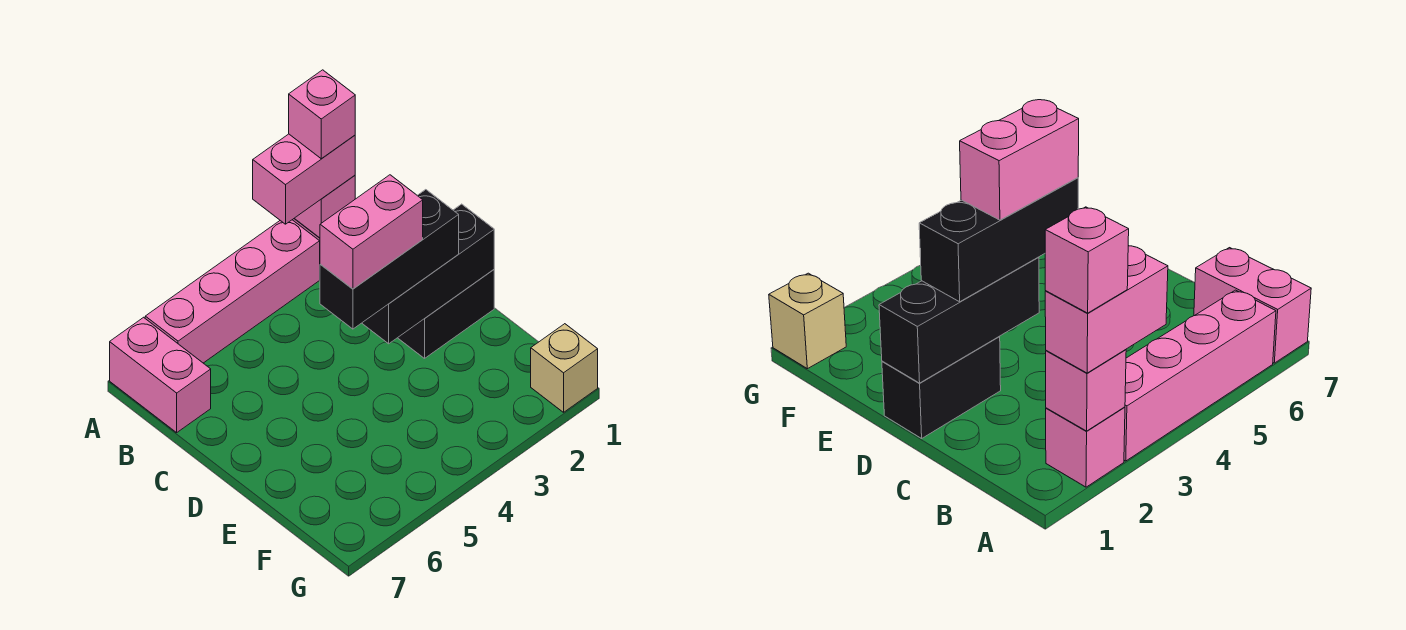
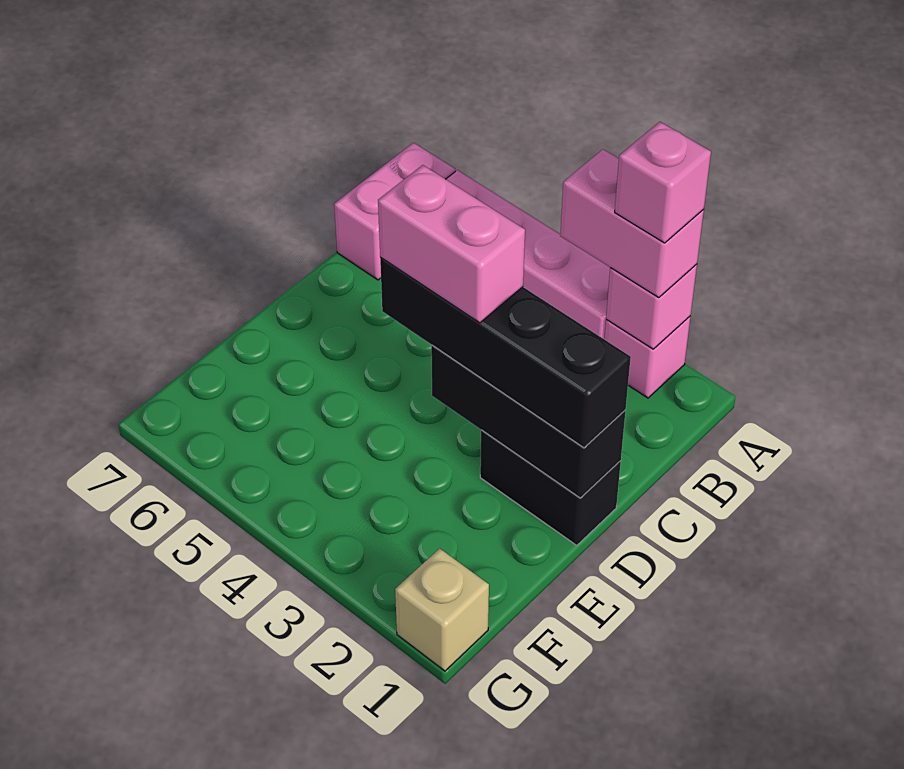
black 1x3 brick [320,190,459,329] -> black 1x4 brick [380,257,631,448]

